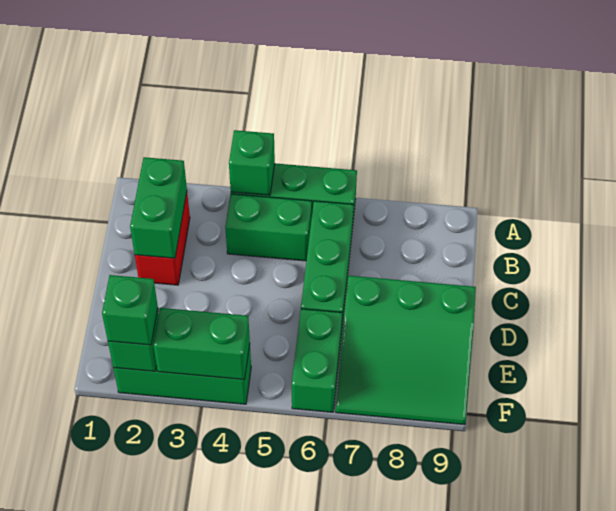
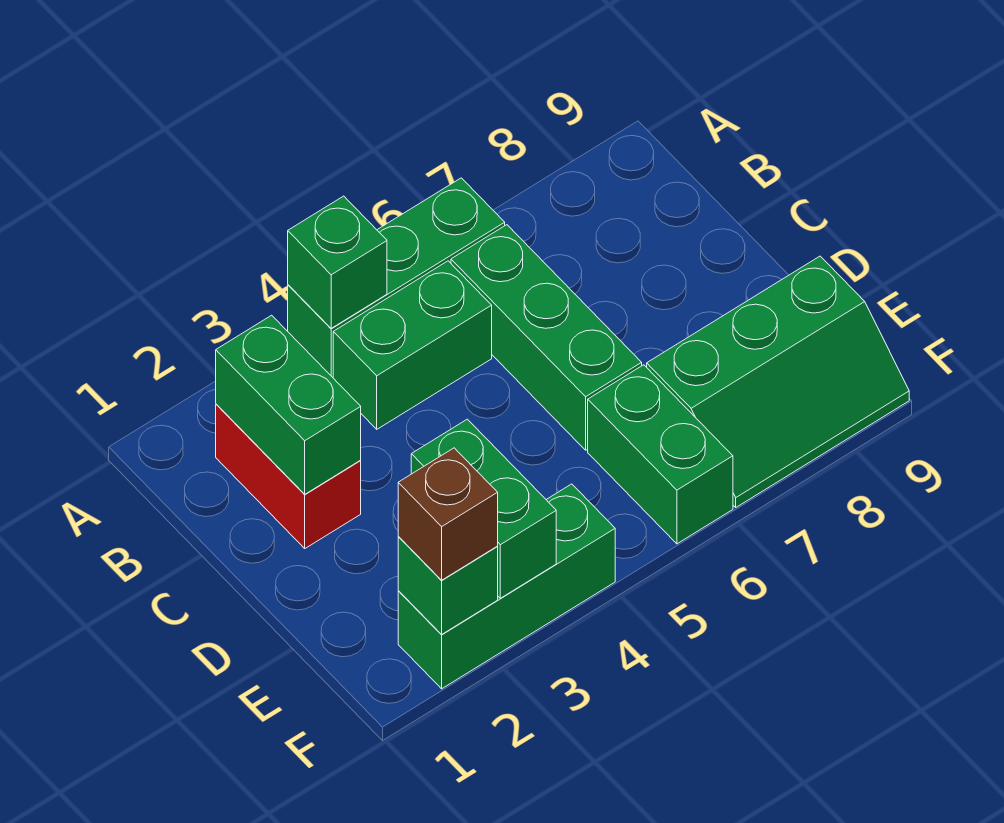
green 3x3 slope [336,276,476,425] -> green 2x3 slope [647,256,909,507]
green 1x1 brick [102,275,158,345] -> brown 1x1 brick [398,448,498,580]
green 1x2 brick [154,308,250,380] -> green 1x2 brick turned to [411,419,556,598]

